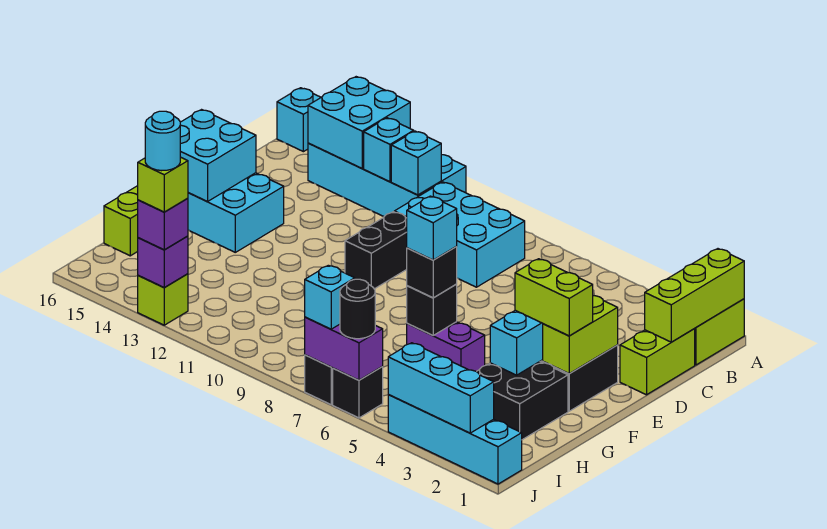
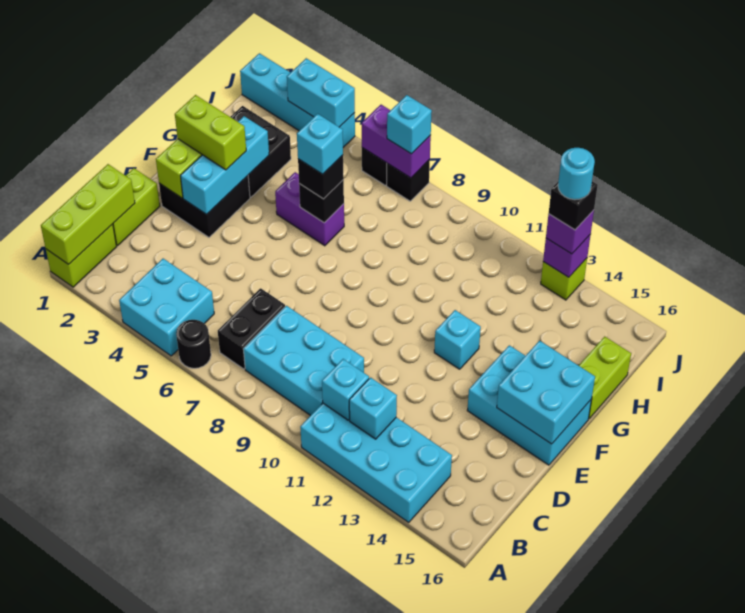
cyan 2x2 brick [308,77,410,168] -> cyan 2x2 brick moved to [119,259,214,356]
cyan 1x1 brick [277,88,321,152] -> cyan 1x1 brick moved to [434,310,481,369]
black 1x2 brick [345,212,407,289] -> black 1x2 brick moved to [218,288,285,369]
cyan 1x3 brick [388,343,494,433] -> cyan 1x2 brick [287,58,355,127]
black 1x1 round brick [340,279,375,339] -> black 1x1 round brick moved to [176,320,211,368]
lime 1x1 brick [138,157,188,212] -> black 1x1 brick [549,181,598,230]

